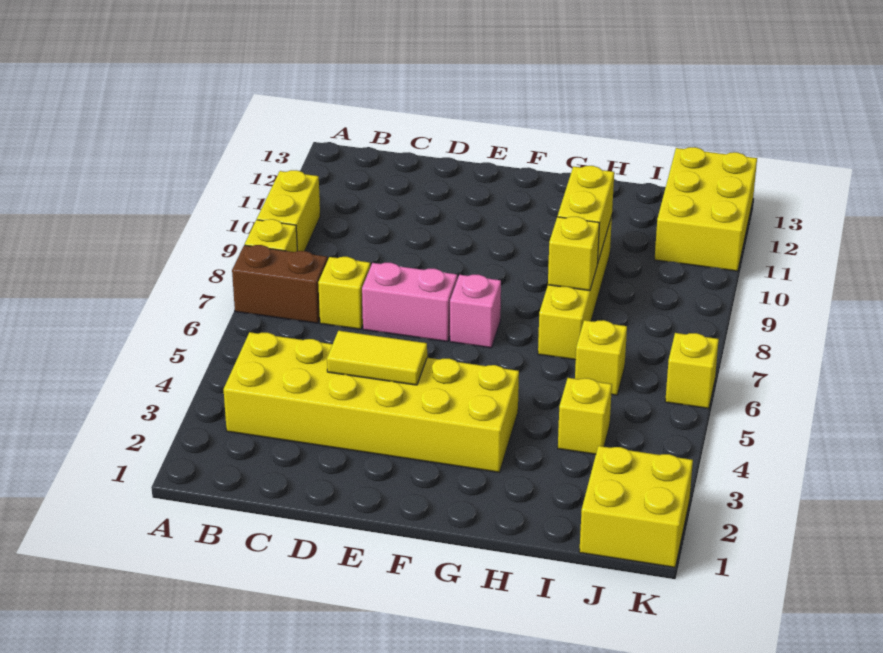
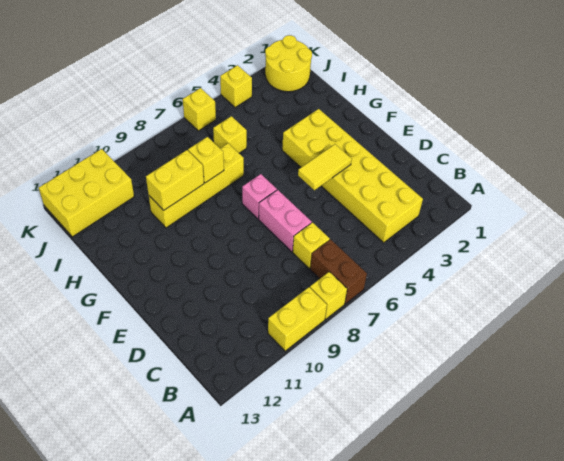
yellow 1x2 tile [327,331,427,385] -> yellow 1x2 tile turned to [298,144,352,190]
yellow 1x1 brick [558,378,612,454] -> yellow 1x1 brick moved to [220,65,252,107]
yellow 2x2 brick [579,446,693,568] -> yellow 2x2 round brick [265,35,312,92]

